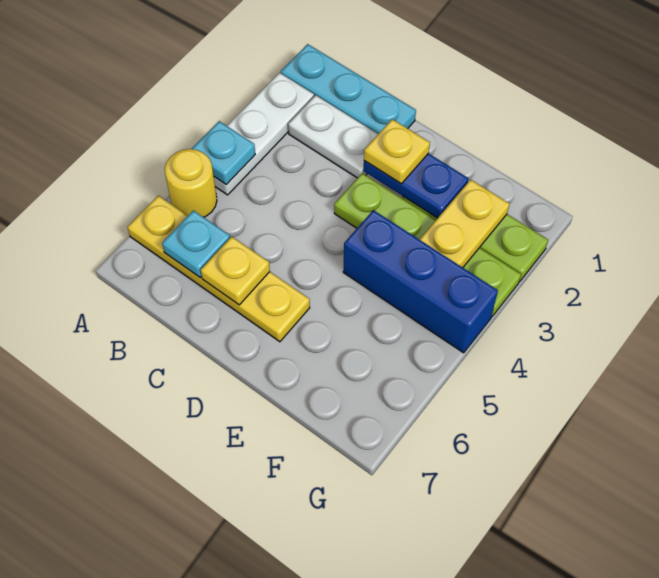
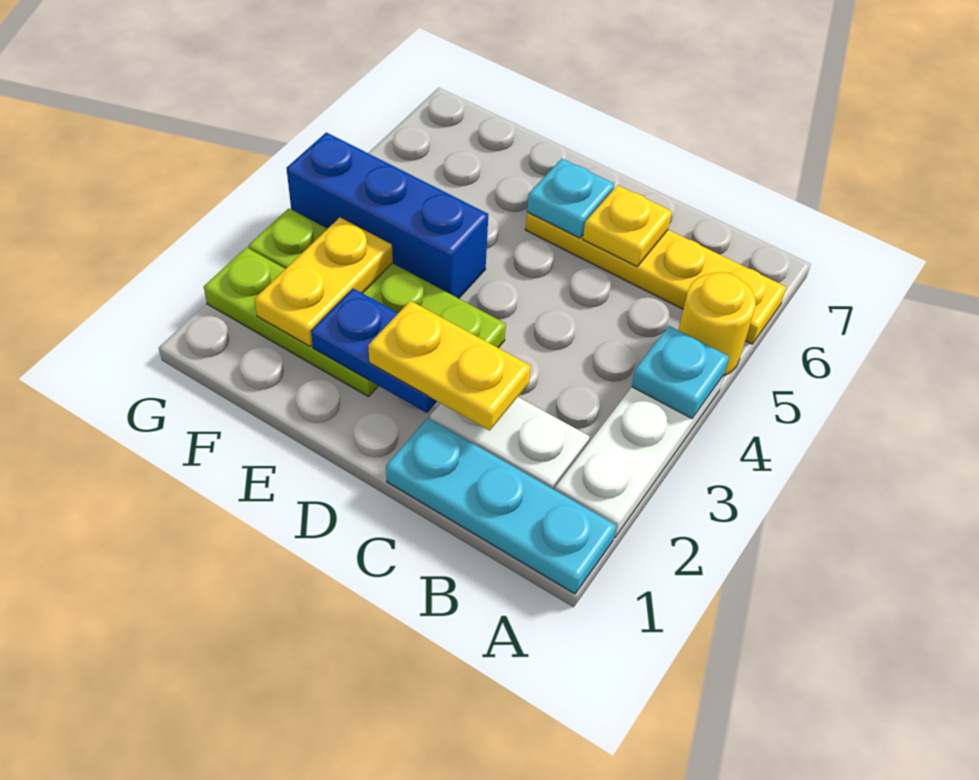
cyan 1x1 plate [162,210,230,278] -> cyan 1x1 plate moved to [527,159,615,238]
yellow 1x1 plate [364,119,430,184] -> yellow 1x2 plate [368,301,531,431]

